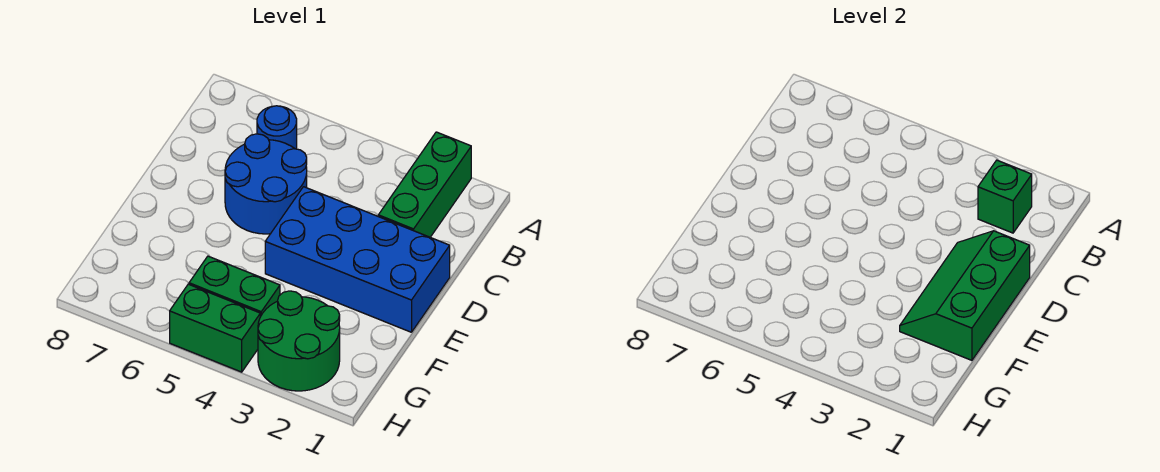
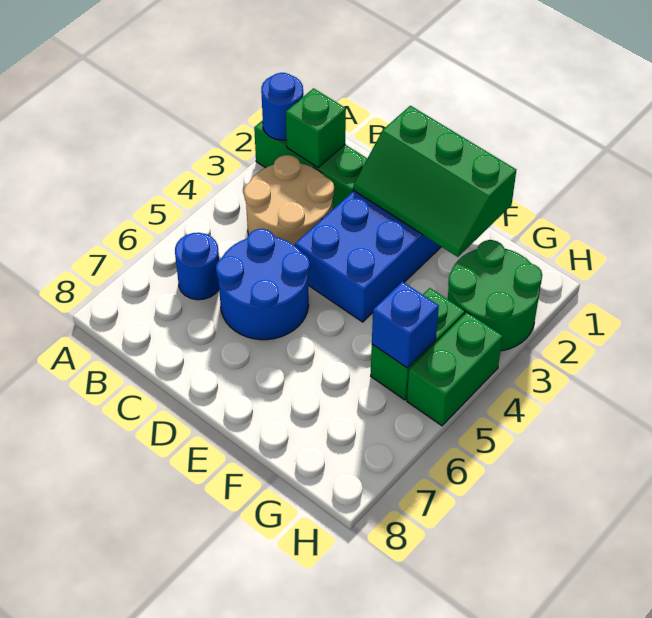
none -> blue 1x1 round brick [261,73,303,140]
none -> tan 2x2 round brick [244,155,334,246]
none -> blue 1x1 brick [372,282,439,368]

